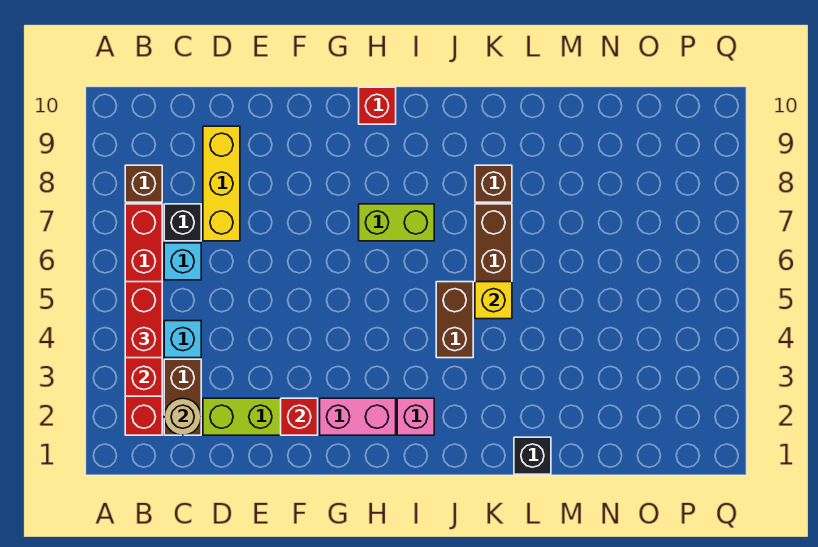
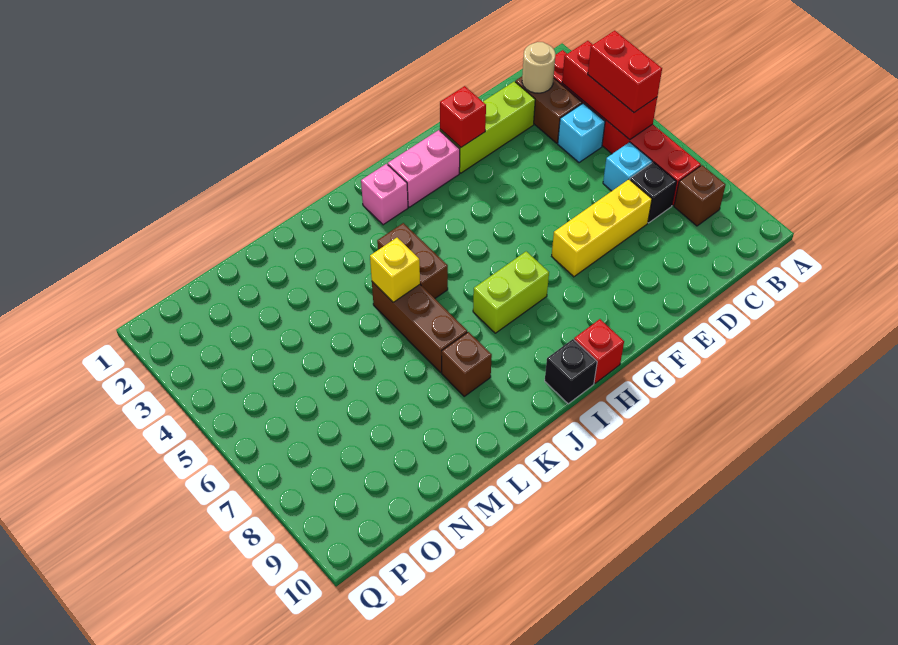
yellow 1x3 brick [203,126,240,241] -> yellow 1x3 brick turned to [552,179,652,277]
black 1x1 brick [514,437,551,474] -> black 1x1 brick moved to [545,339,597,404]

